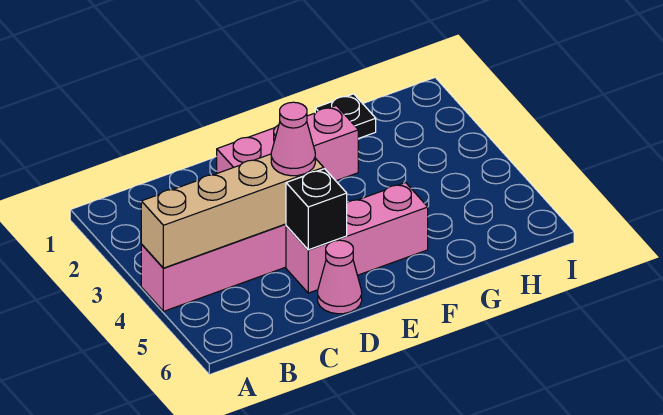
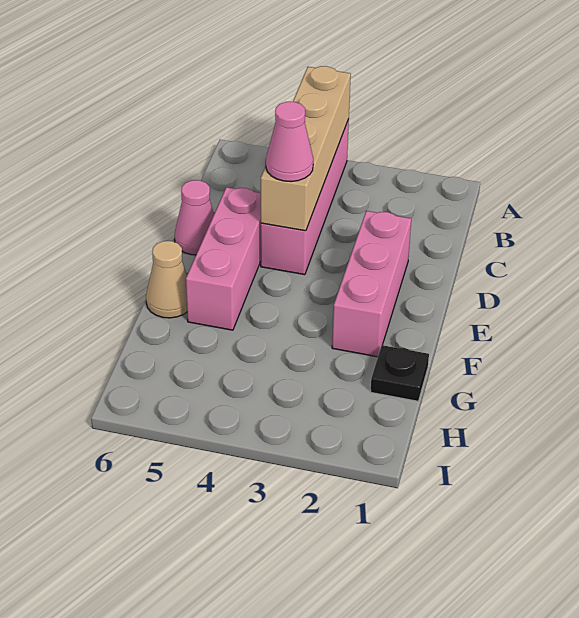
black 1x1 brick [286,169,347,250] -> none
none -> tan 1x1 cone [146,241,187,318]

